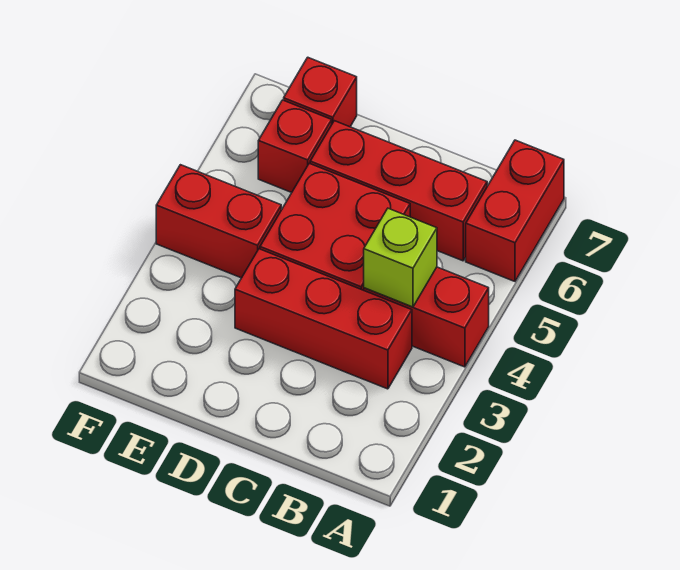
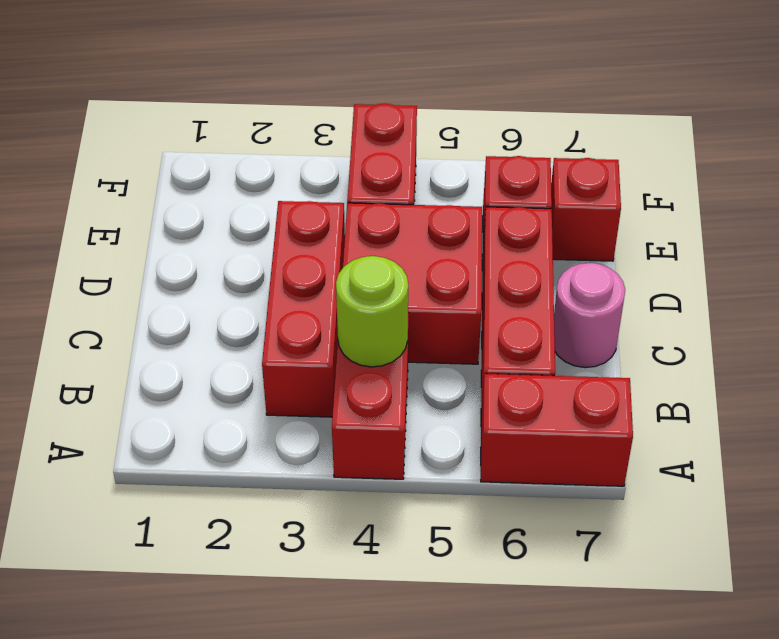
lime 1x1 brick [364,208,437,307] -> lime 1x1 round brick [336,256,408,367]
none -> pink 1x1 round brick [554,263,625,368]

